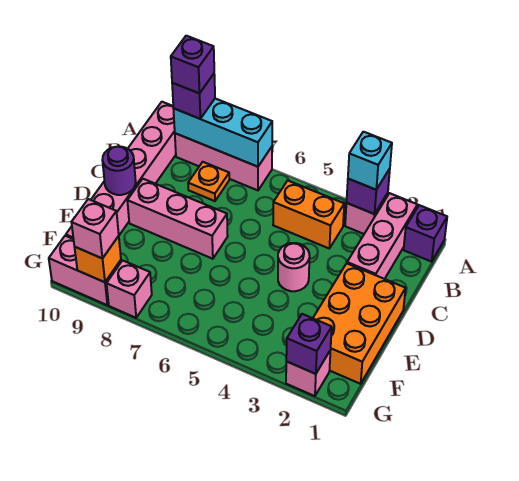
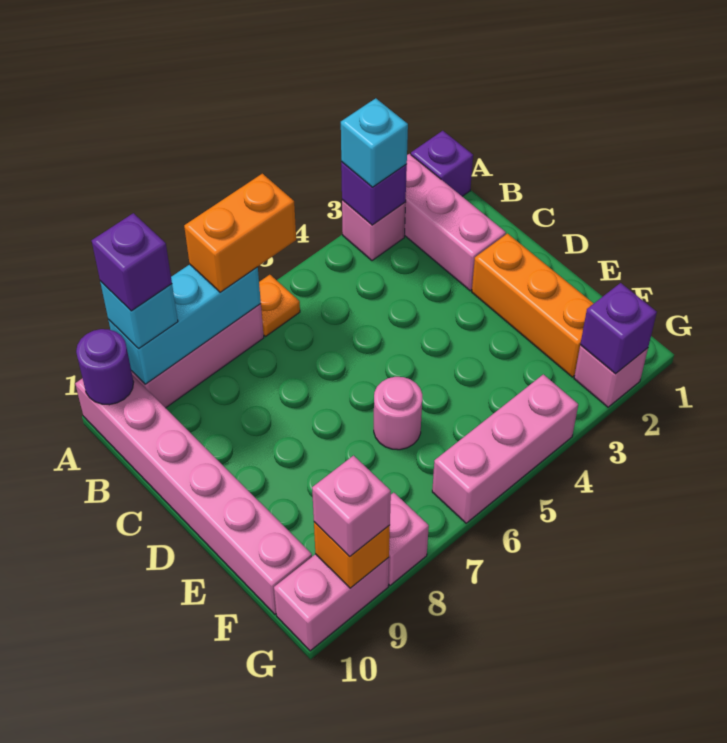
purple 1x1 brick [172,74,215,119] -> cyan 1x1 brick [100,281,178,349]
orange 1x2 brick [273,181,344,248] -> orange 1x2 brick moved to [184,174,296,292]
orange 1x1 plate [188,162,229,201] -> orange 1x1 plate moved to [259,275,300,336]
orange 2x3 brick [313,263,406,384] -> orange 1x3 brick [472,234,594,377]
pink 1x1 round brick [278,243,310,291] -> pink 1x1 round brick moved to [374,377,422,450]
pink 1x3 brick [127,179,228,259] -> pink 1x3 brick moved to [432,374,578,523]
purple 1x1 round brick [102,147,136,195] -> purple 1x1 round brick moved to [76,329,134,405]

